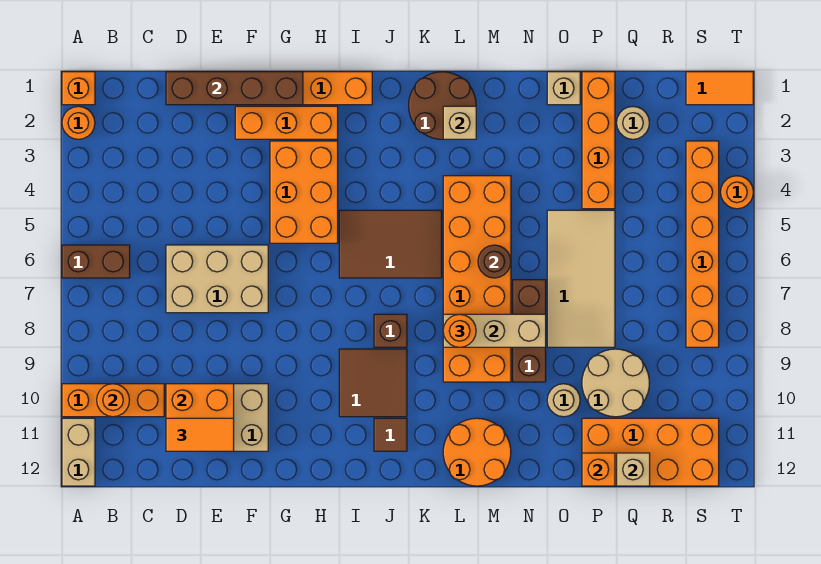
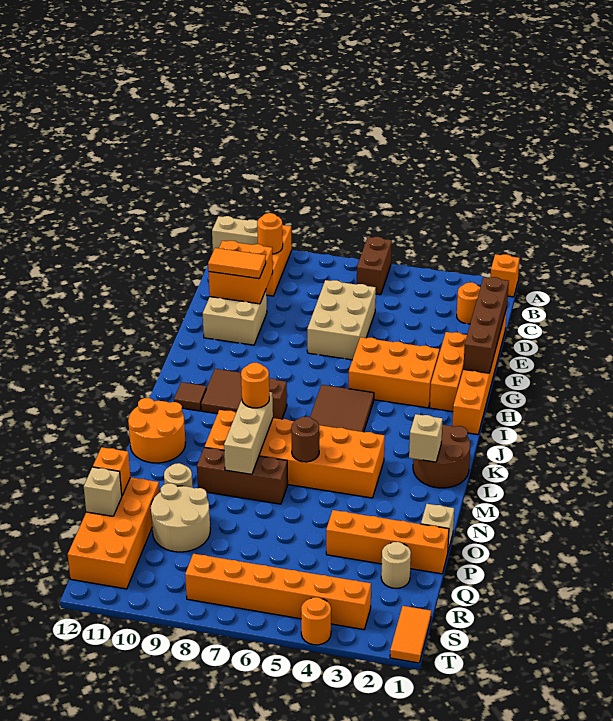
orange 1x1 round brick [62,106,95,139] -> orange 1x1 round brick moved to [457,282,480,324]
orange 1x2 tile [166,418,234,451] -> orange 1x2 tile turned to [208,248,266,279]
tan 2x4 tile [547,210,615,347] -> none

